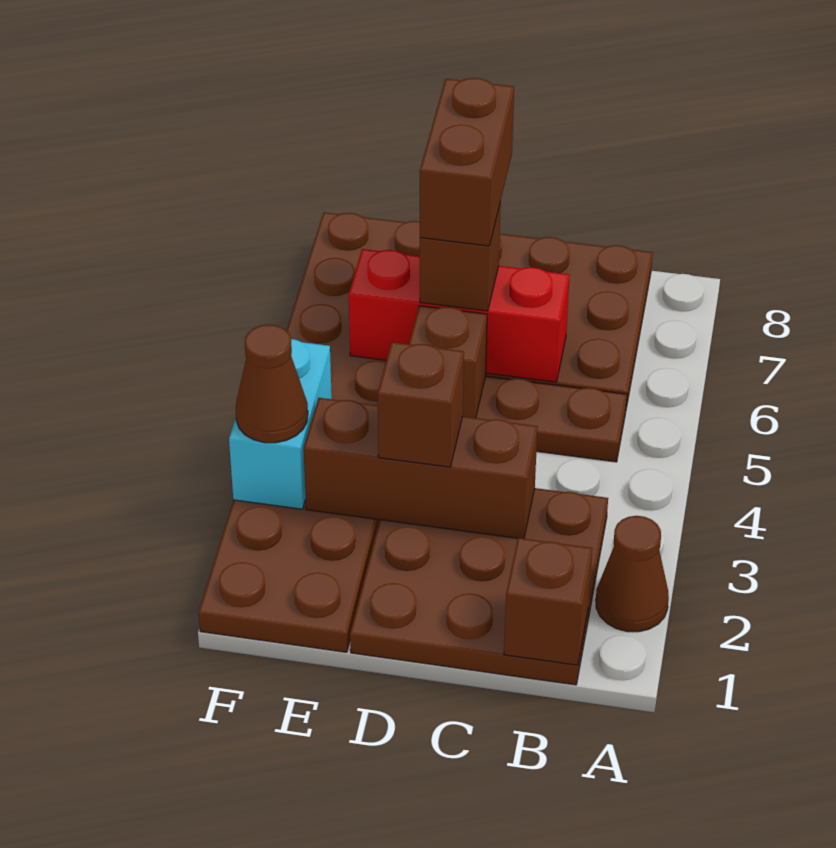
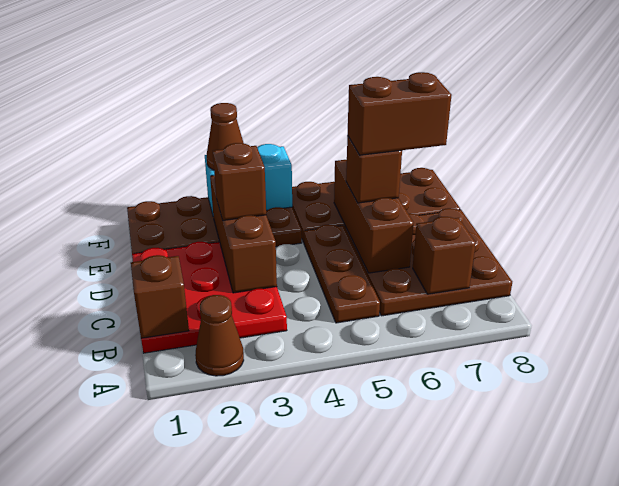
brown 3x3 plate [350,488,608,685] -> red 3x3 plate [132,242,287,353]
red 1x3 brick [349,249,570,382] -> brown 1x3 brick [334,160,414,273]
brown 1x1 brick [409,306,487,418] -> brown 1x1 brick moved to [413,217,476,294]

